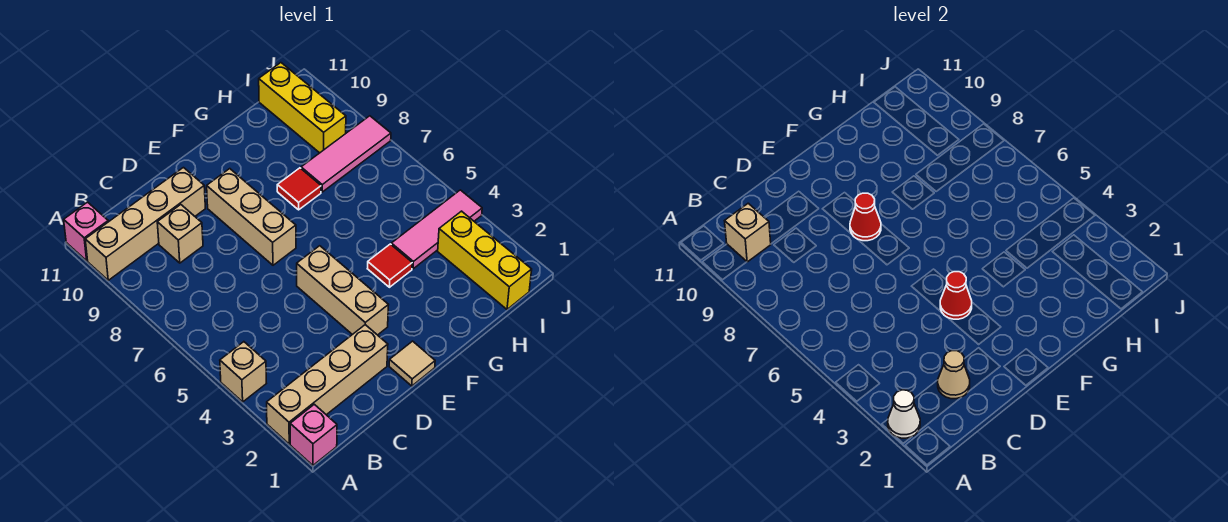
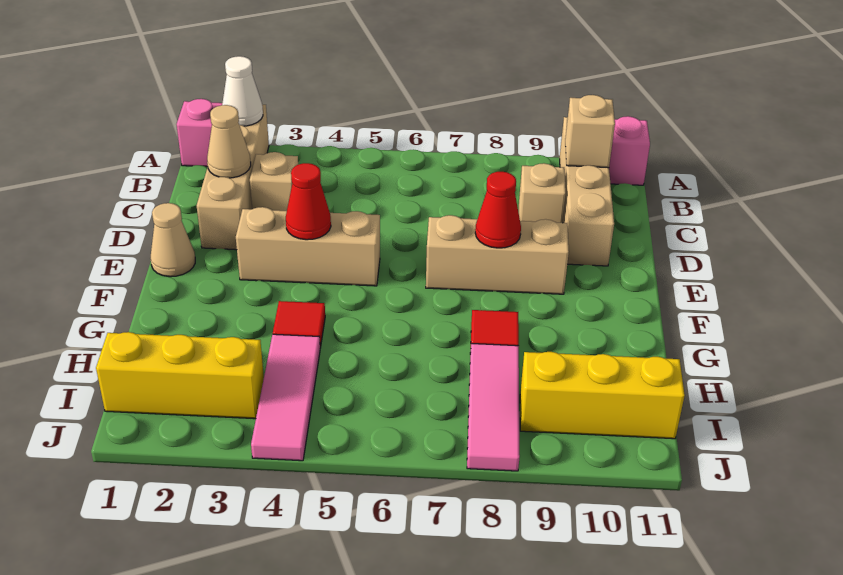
tan 1x1 brick [220,342,266,402] -> tan 1x1 brick moved to [250,152,298,211]
tan 1x1 tile [389,341,435,386] -> tan 1x1 cone [150,203,195,277]

